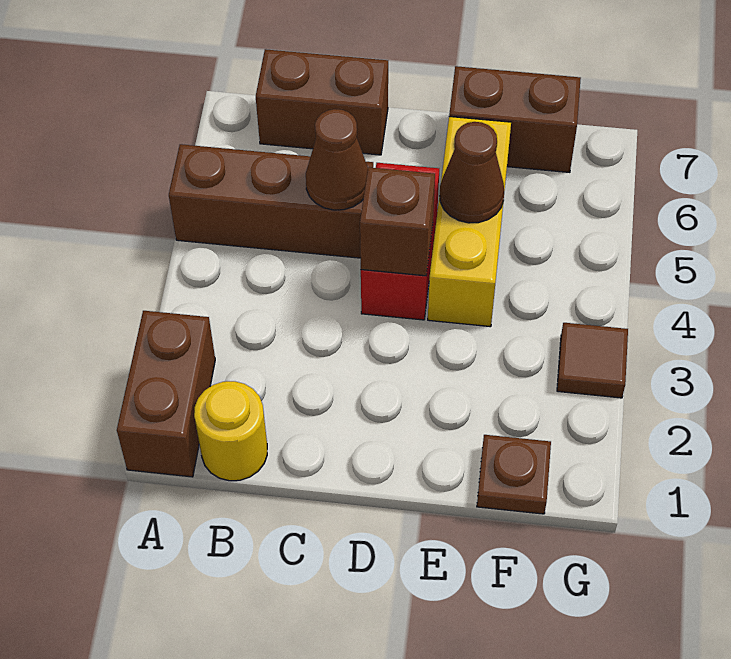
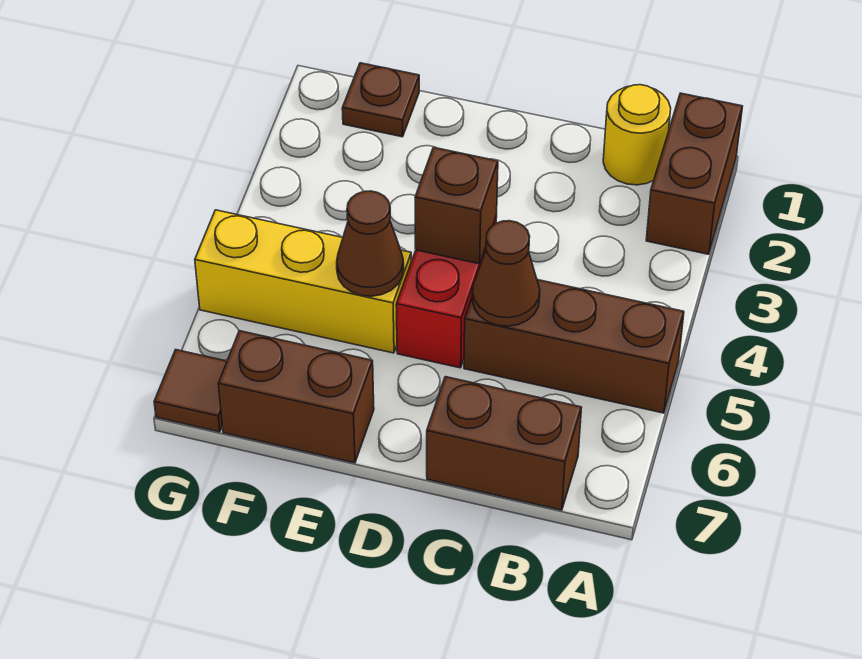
yellow 1x3 brick [428,117,511,327] -> yellow 1x3 brick turned to [195,210,411,353]
brown 1x1 tile [557,323,628,398] -> brown 1x1 tile moved to [154,350,227,432]

